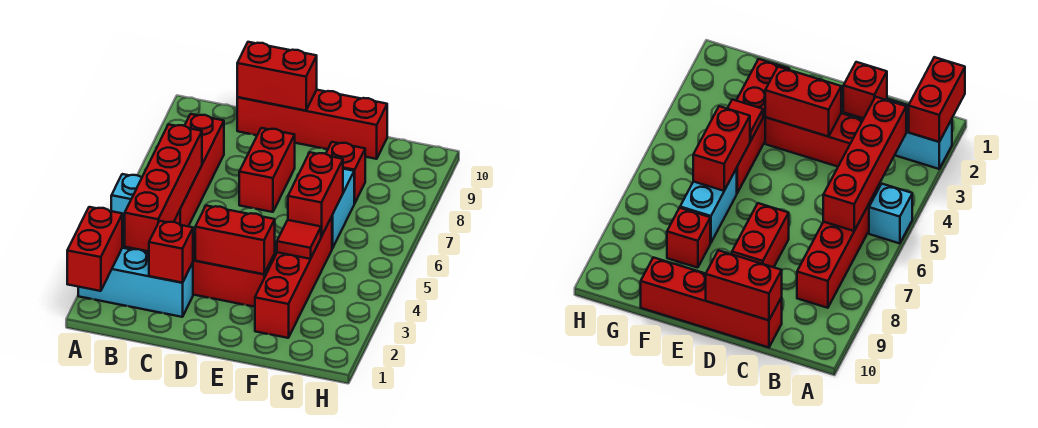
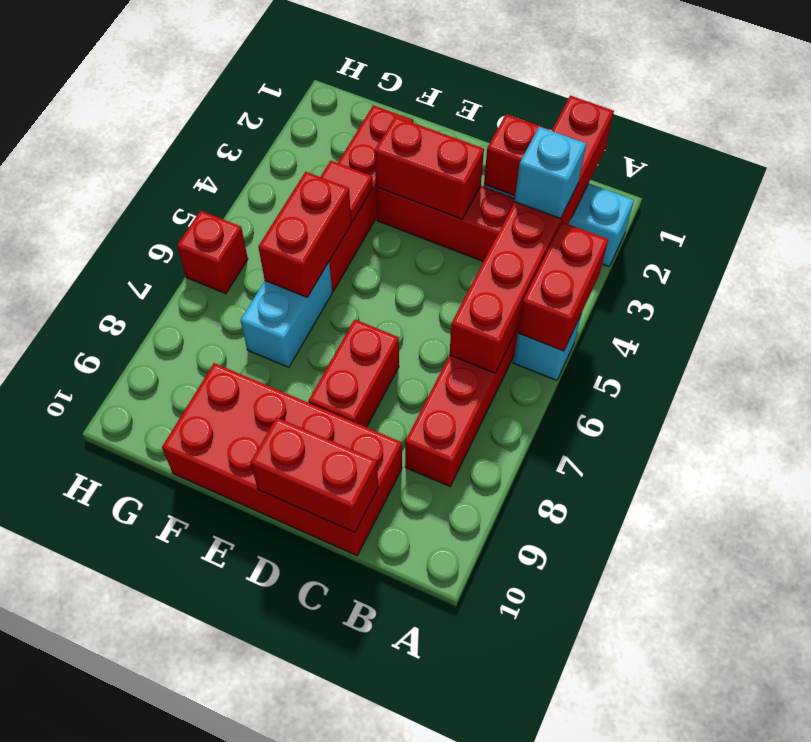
red 1x2 brick [67,207,122,291] -> red 1x2 brick moved to [518,222,609,351]
red 1x4 brick [125,124,202,251] -> red 1x6 brick [449,96,614,373]
none -> cyan 1x1 brick [515,127,586,219]
red 1x4 brick [237,90,387,159] -> red 2x4 brick [162,363,402,556]
red 1x1 brick [326,142,365,203] -> red 1x1 brick moved to [177,211,248,294]

